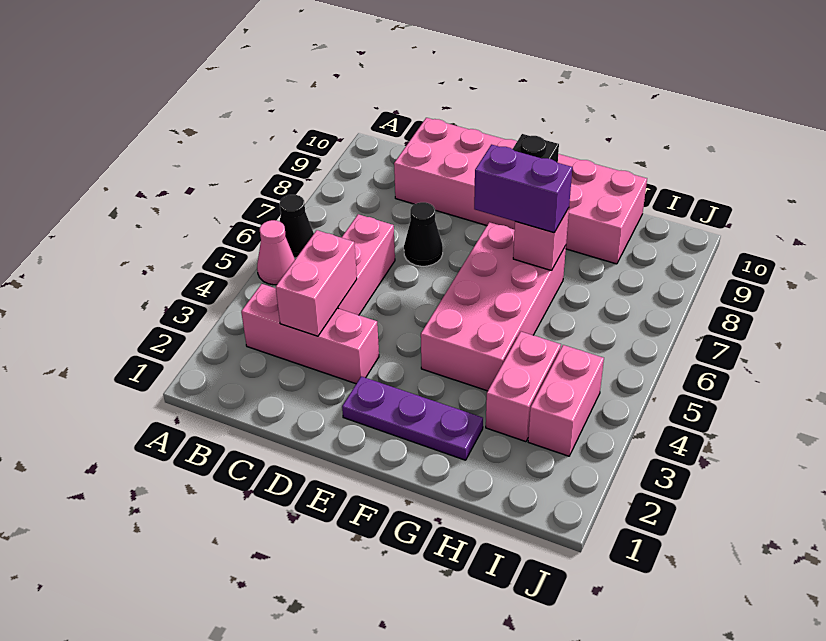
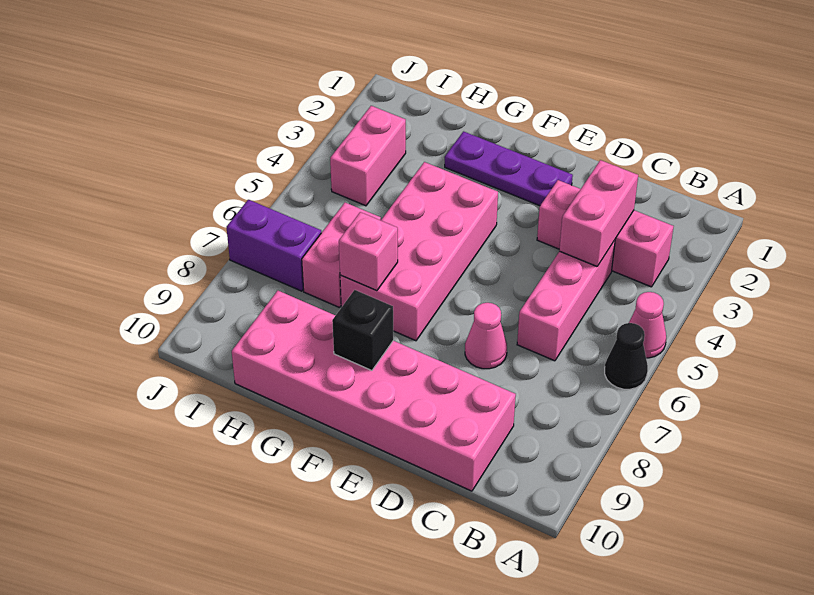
black 1x1 cone [404,202,443,266] -> pink 1x1 cone [465,303,507,369]
purple 1x2 brick [474,145,572,233] -> purple 1x2 brick moved to [227,200,321,291]
pink 1x2 brick [486,332,561,442] -> pink 1x2 brick moved to [302,203,381,308]

